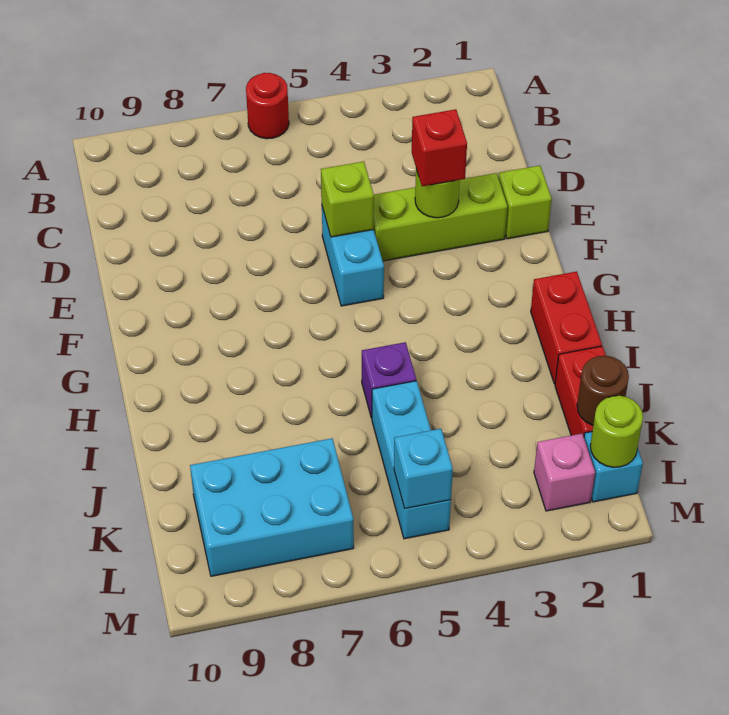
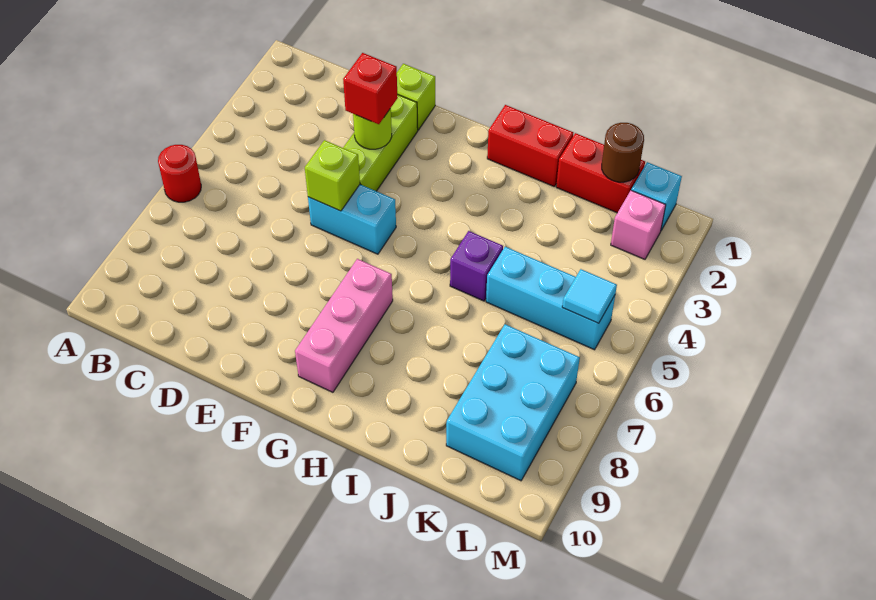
none -> pink 1x3 brick [295,259,393,392]
lime 1x1 round brick [590,396,643,467] -> none
cyan 1x1 brick [394,429,453,509] -> cyan 1x1 tile [562,269,617,323]

